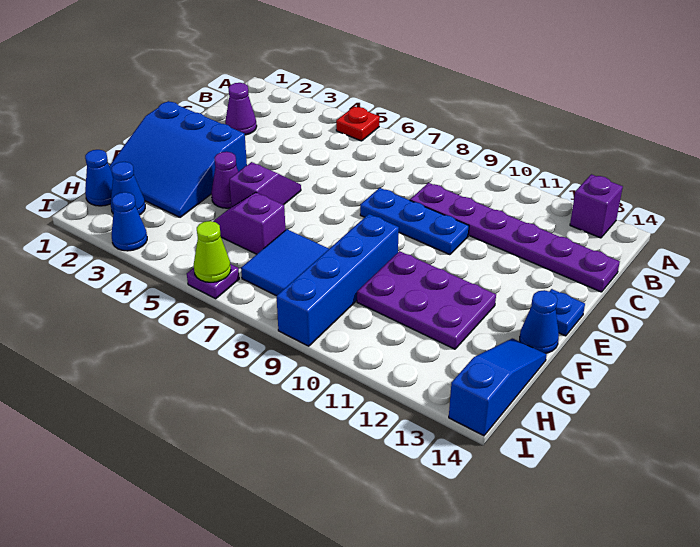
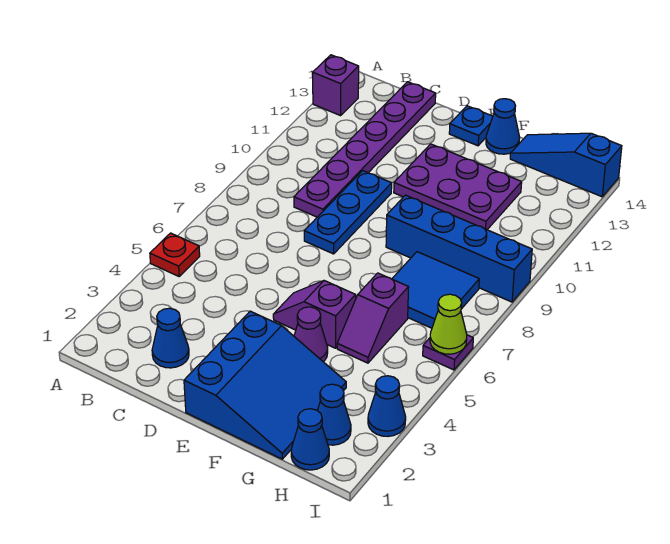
purple 1x1 cone [225,83,257,135] -> blue 1x1 cone [152,308,189,368]
purple 2x3 plate [357,251,496,349] -> purple 2x3 plate turned to [394,144,522,230]

